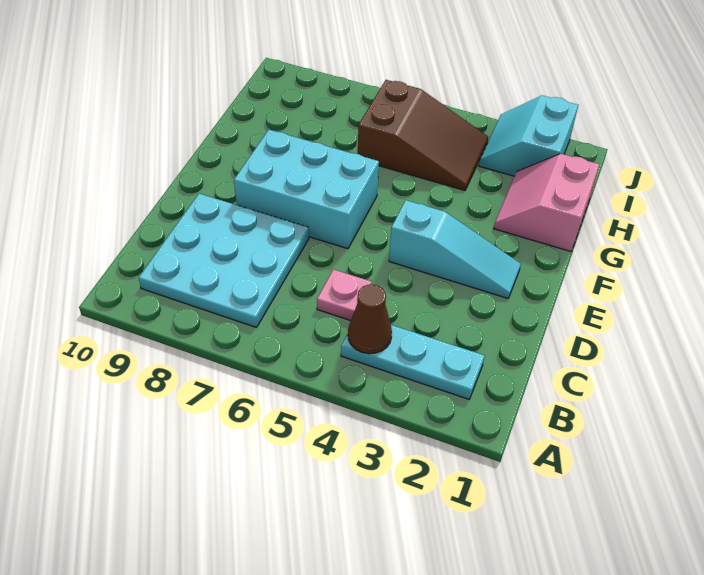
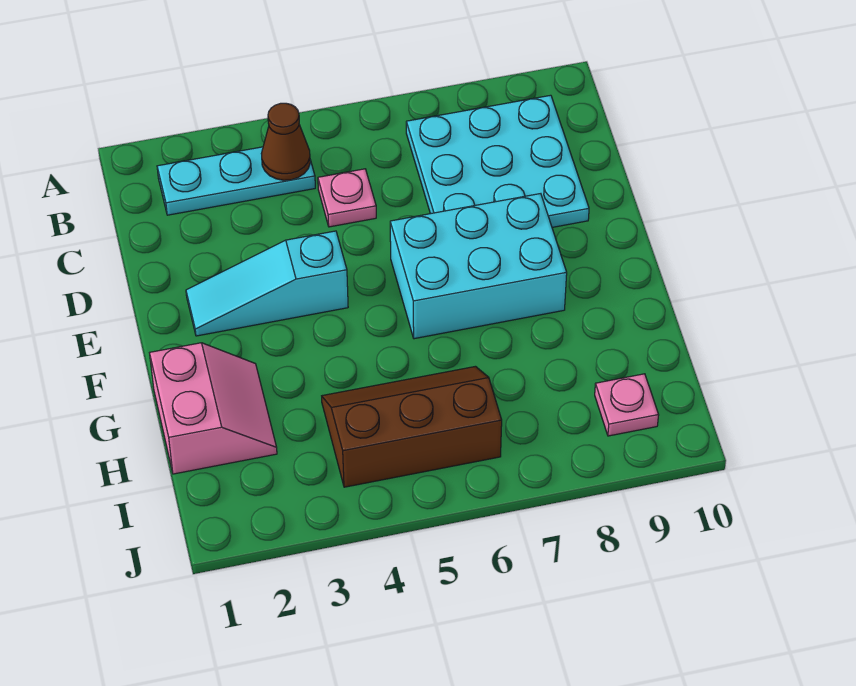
brown 2x3 slope [358,80,488,190] -> brown 2x3 slope turned to [322,366,502,487]
cyan 2x2 slope [479,95,578,176] -> none
none -> pink 1x1 plate [595,374,659,436]

